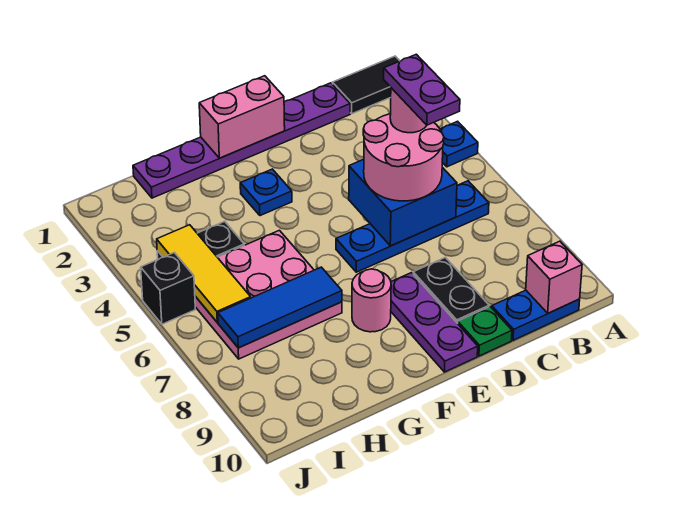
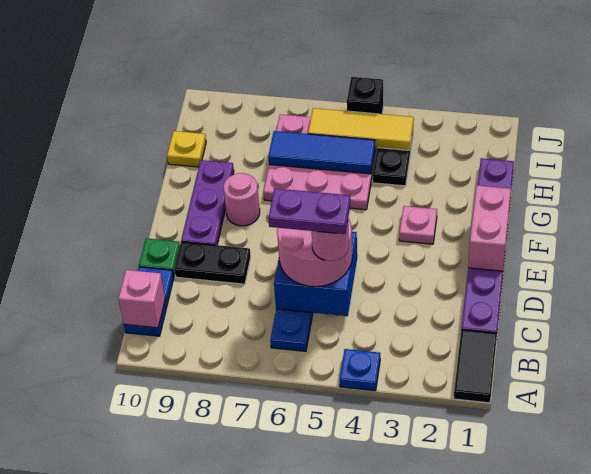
purple 1x3 plate [391,273,478,372] -> purple 1x3 plate turned to [181,160,234,245]
blue 1x1 plate [240,169,292,216] -> pink 1x1 plate [399,206,437,244]
blue 1x3 tile [218,267,342,348] -> blue 1x3 tile turned to [268,131,375,174]
none -> yellow 1x1 plate [167,131,206,167]

